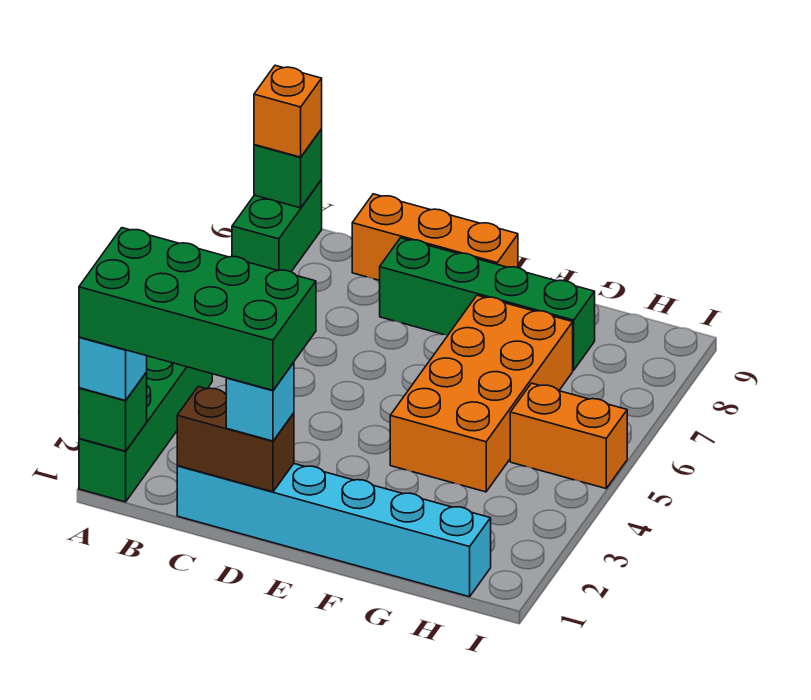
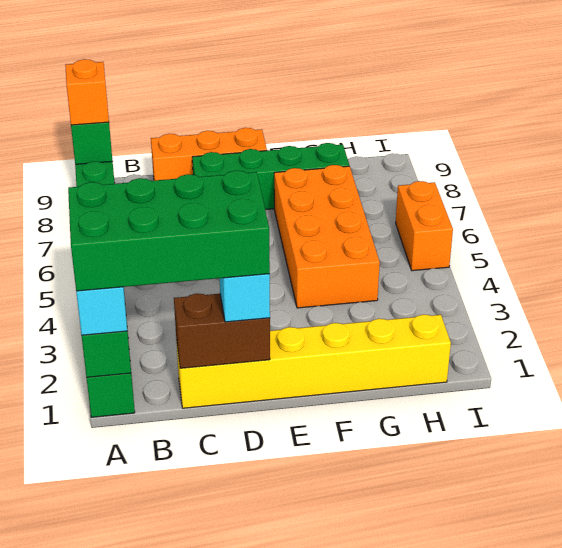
cyan 1x6 brick [177,464,491,597] -> yellow 1x6 brick [176,315,451,408]
orange 1x2 brick [510,383,627,488] -> orange 1x2 brick turned to [396,181,453,271]

